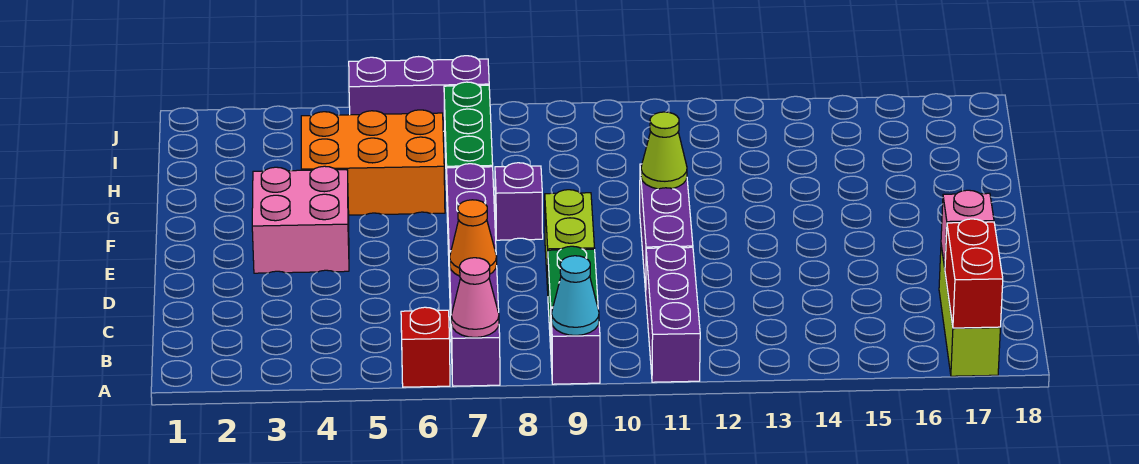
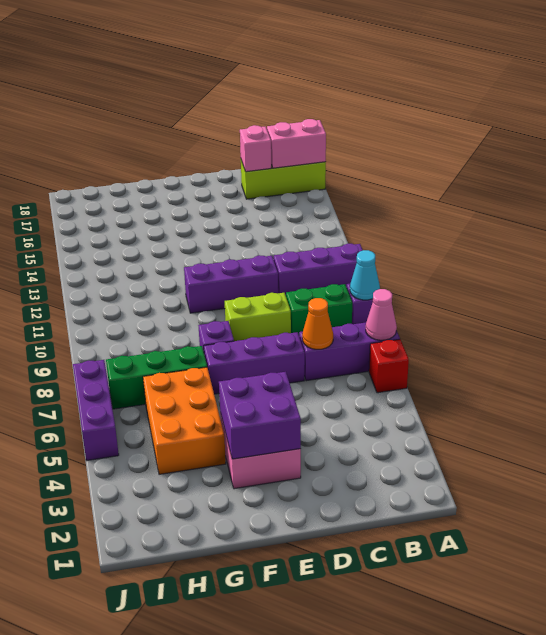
red 1x2 brick [945,219,1003,328] -> pink 1x2 brick [267,119,326,168]
none -> purple 2x2 brick [219,372,301,459]
lime 1x1 cone [641,112,687,189] -> none

